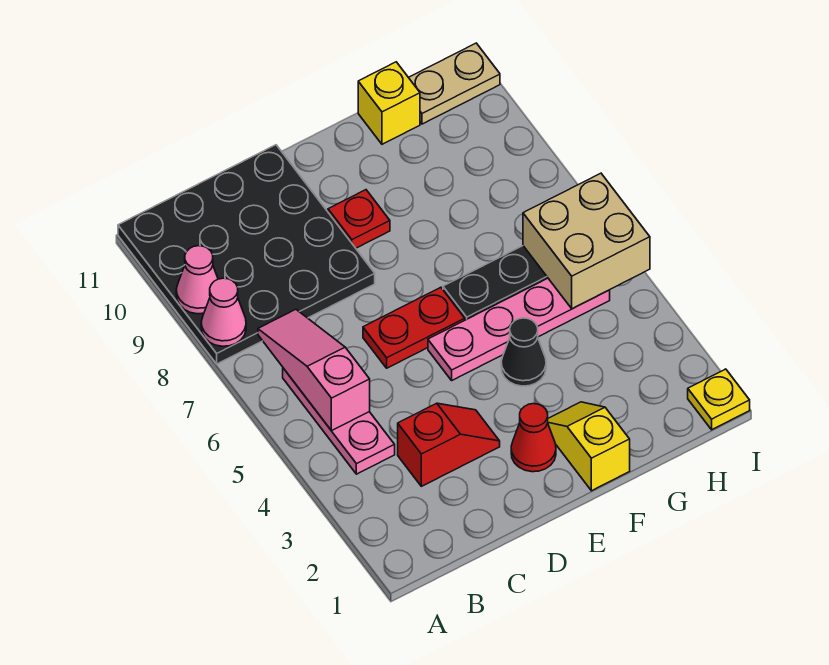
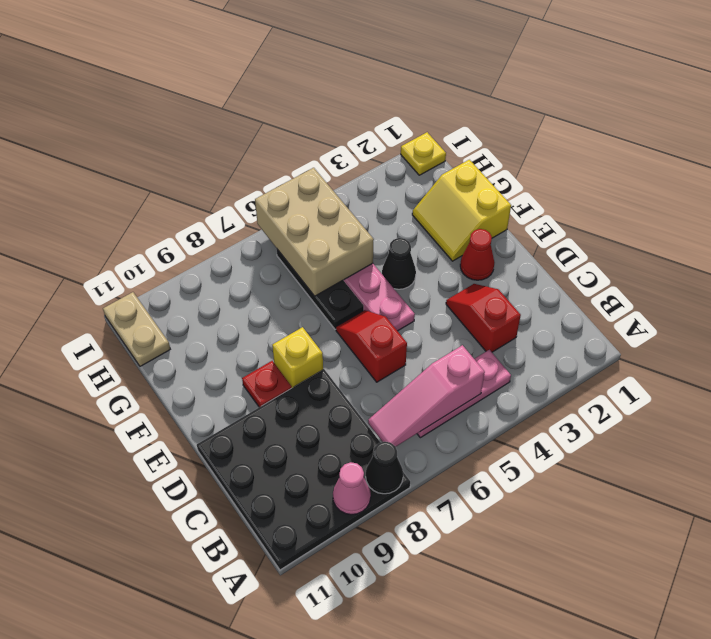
pink 1x1 cone [201,278,246,346] -> black 1x1 cone [366,442,403,494]
red 1x2 plate [363,287,465,368] -> red 1x2 slope [336,310,407,382]
yellow 1x2 slope [548,402,630,491] -> yellow 2x2 slope [412,160,511,261]
yellow 1x1 brick [358,62,420,144] -> yellow 1x1 brick moved to [272,327,323,388]
tan 2x2 brick [523,173,650,309] -> tan 2x3 brick [255,168,374,296]

